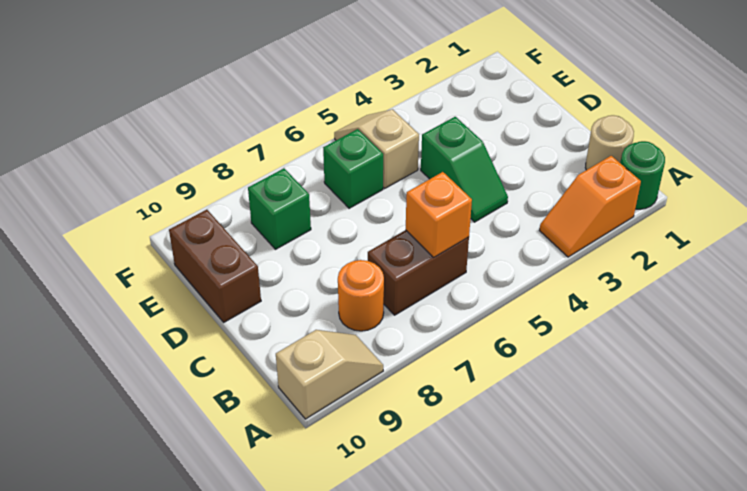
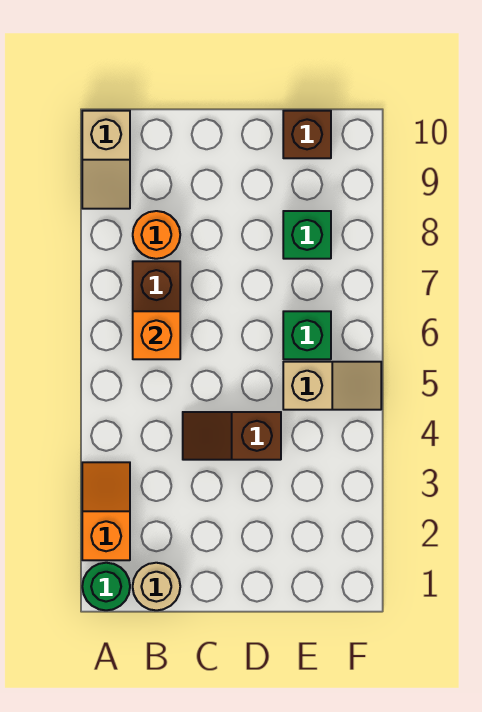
green 1x2 slope [421,117,508,222] -> brown 1x2 slope [183,412,281,460]
brown 1x2 brick [169,209,261,322] -> brown 1x1 brick [283,111,331,158]

